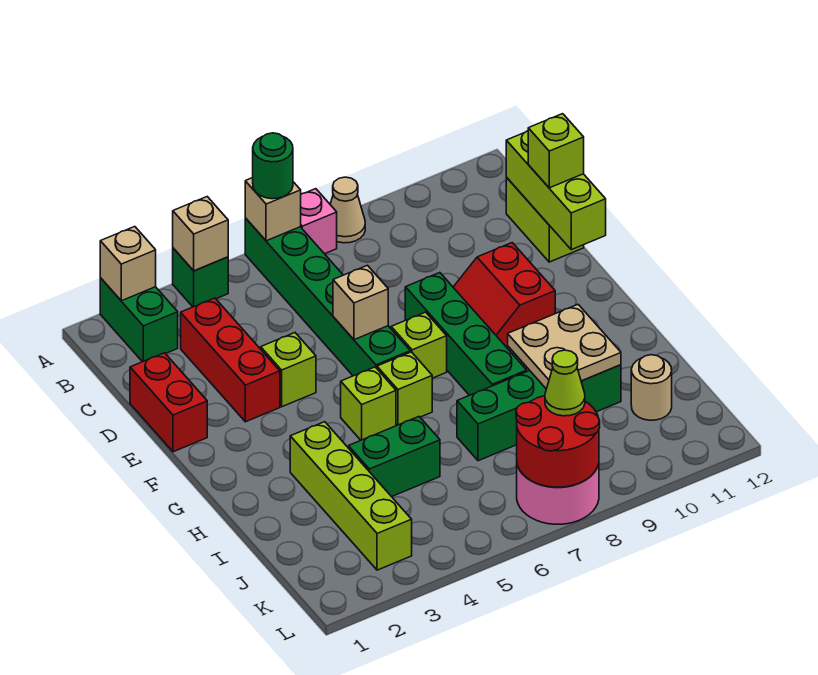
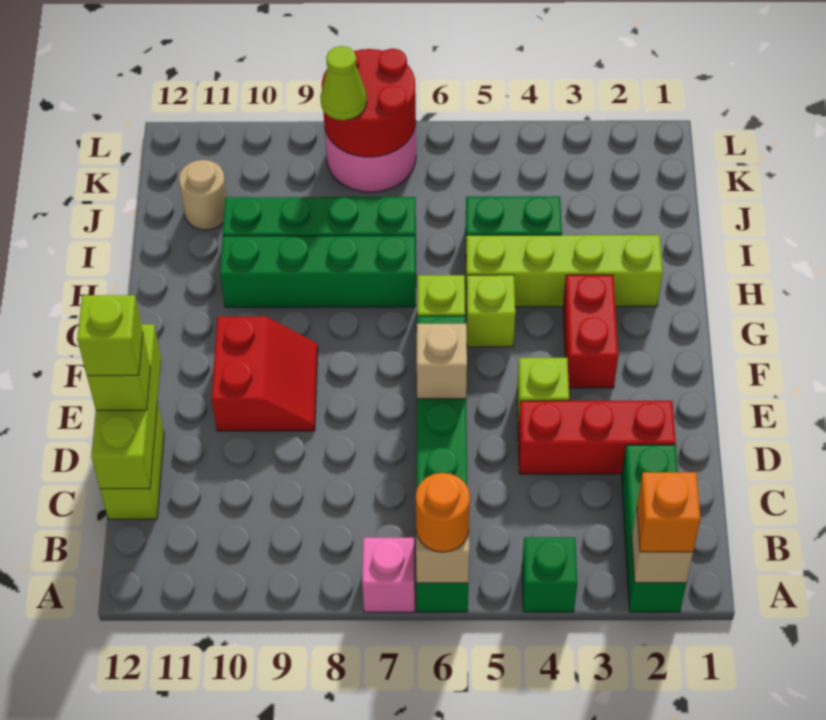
green 1x2 brick [100,278,178,362] -> green 1x3 brick [622,445,686,612]
none -> orange 1x1 brick [637,472,700,552]
tan 1x1 brick [173,197,228,271] -> none
green 1x1 round brick [253,133,293,199] -> orange 1x1 round brick [416,473,470,552]
tan 1x1 cone [330,177,365,243] -> none
red 1x3 brick [181,298,280,422] -> red 1x3 brick turned to [518,401,676,474]
red 1x2 brick [130,353,207,452] -> red 1x2 brick moved to [563,275,618,388]
green 1x4 brick [405,273,527,395] -> green 1x4 brick turned to [220,236,416,307]
lime 1x1 brick [391,312,447,378] -> lime 1x1 brick moved to [77,295,143,376]
lime 1x4 brick [290,422,412,570] -> lime 1x4 brick turned to [466,235,663,307]
tan 2x2 plate [508,305,621,389] -> none

